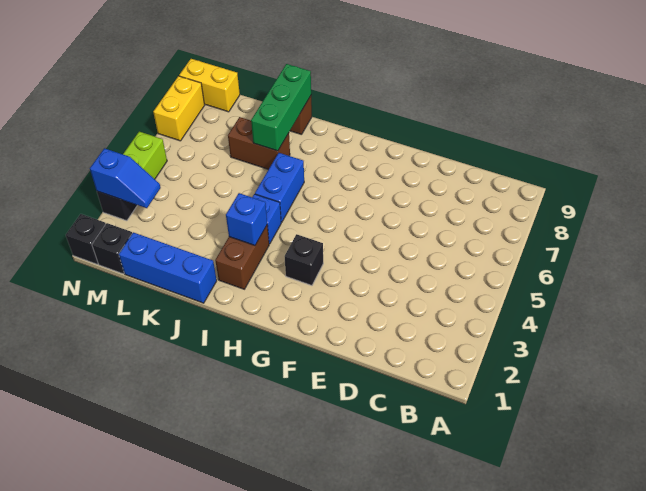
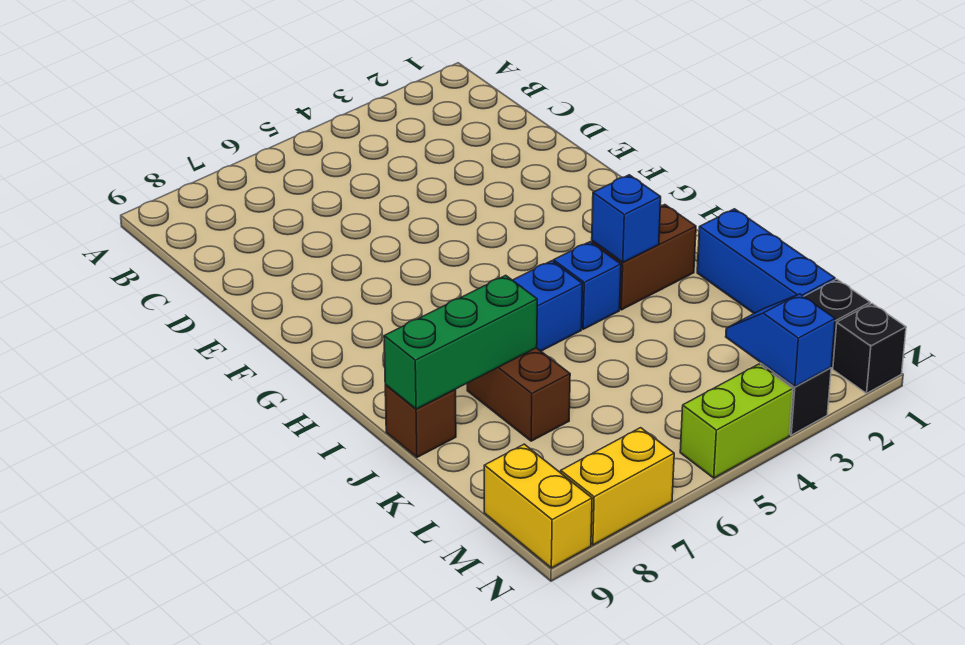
black 1x1 brick [285,234,323,285] -> none

